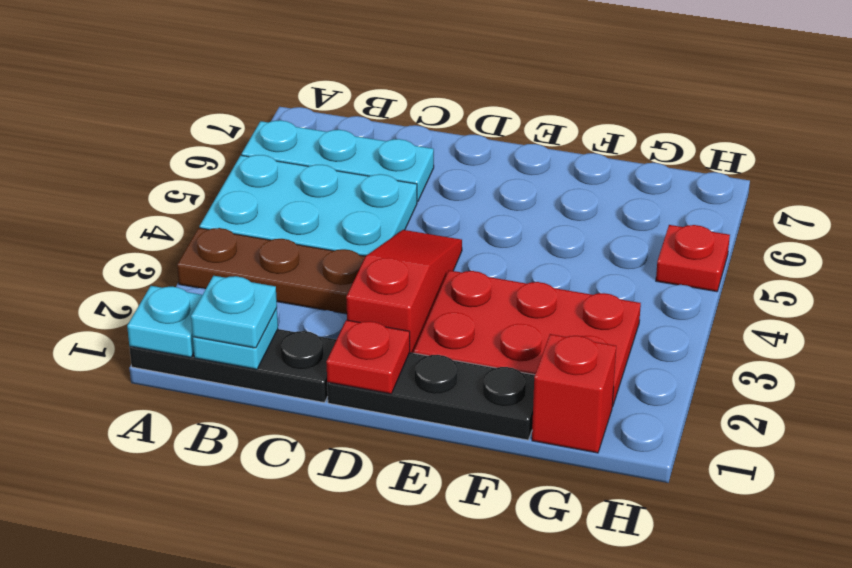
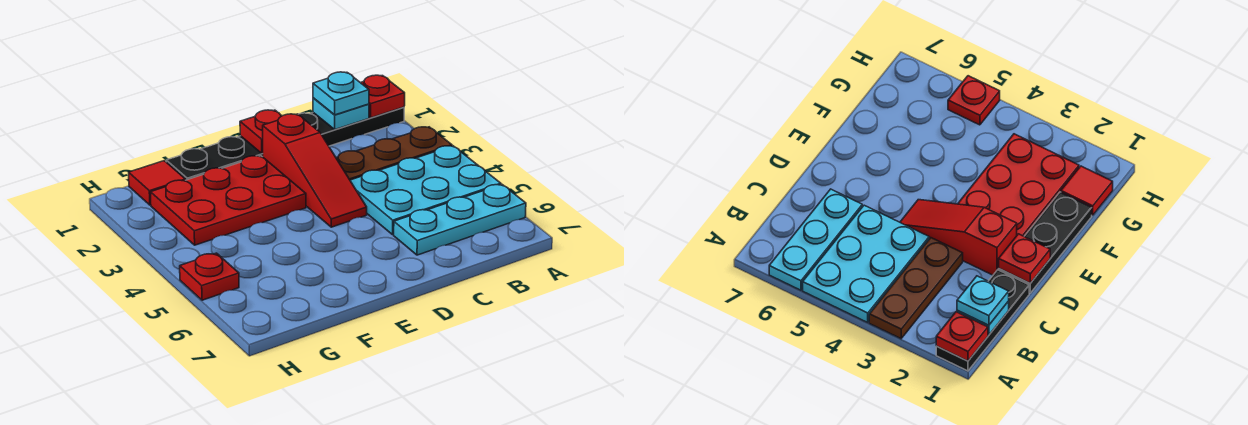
cyan 1x1 plate [127,286,202,357] -> red 1x1 plate [361,75,405,118]
red 1x1 brick [532,334,616,453] -> red 1x1 tile [129,161,185,205]

